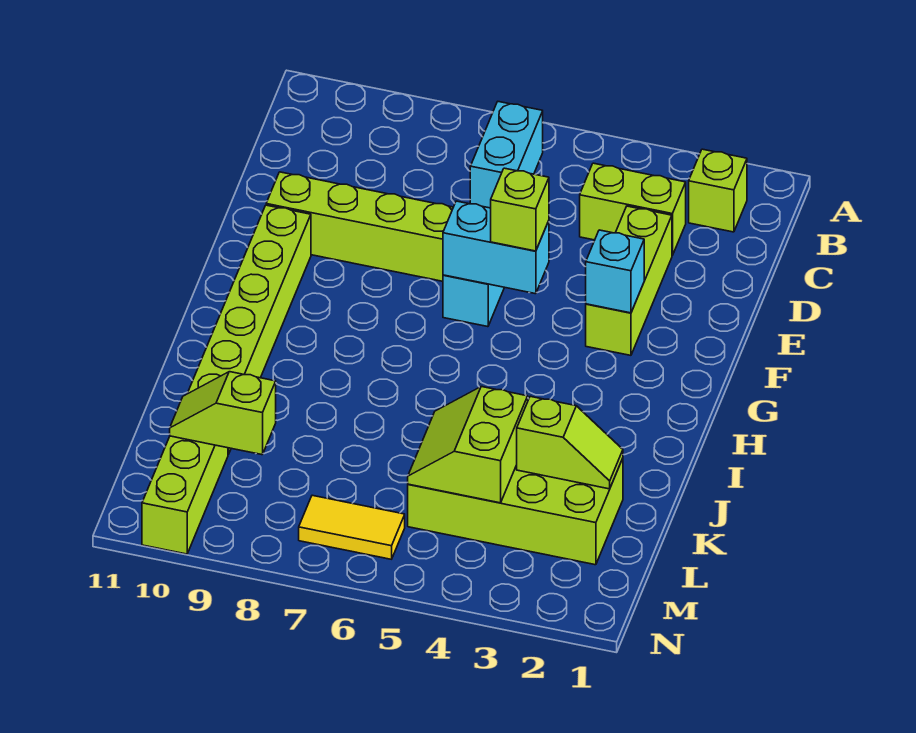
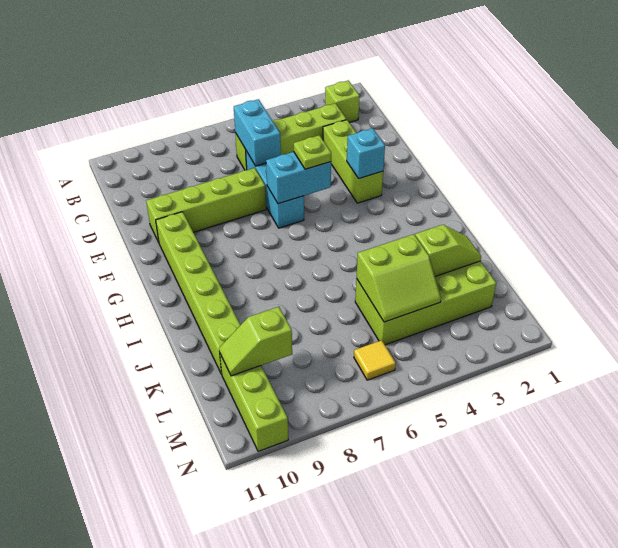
lime 1x2 brick [580,163,686,255] -> lime 1x4 brick [235,103,347,170]
lime 1x1 brick [491,168,549,251] -> lime 1x1 plate [294,135,331,169]
lime 2x2 slope [408,387,528,503] -> lime 2x2 slope turned to [357,234,441,322]
yellow 1x2 tile [299,495,405,559] -> yellow 1x1 tile [354,340,396,380]

